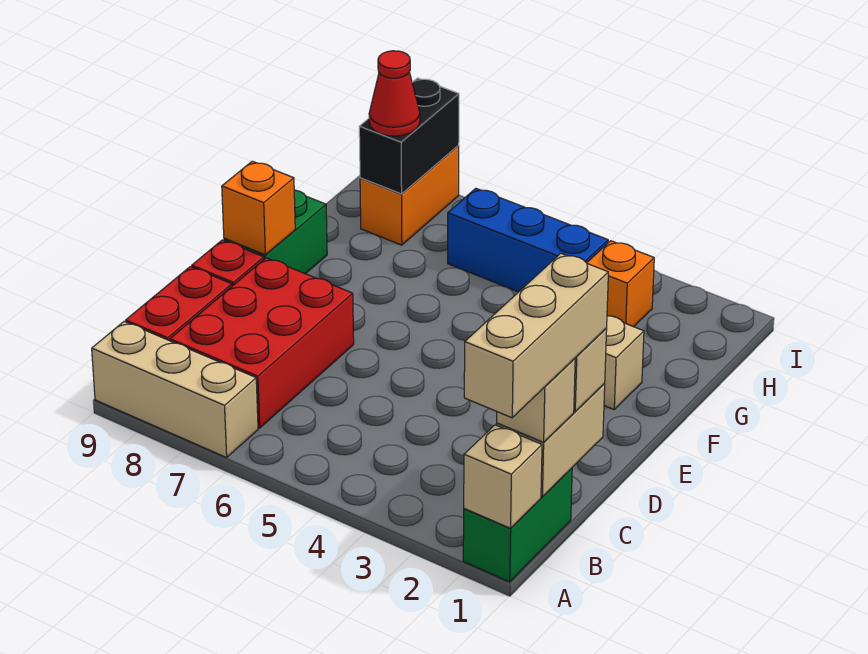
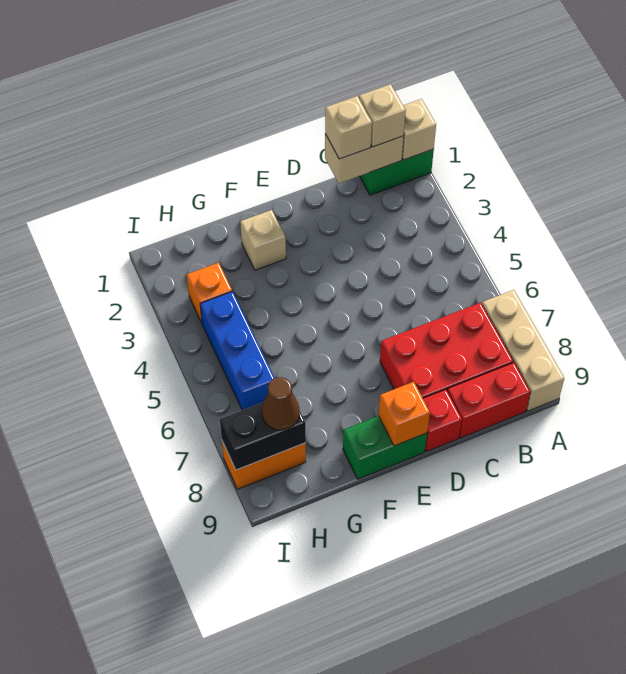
tan 1x3 brick [464,253,608,418] -> none
red 1x1 cone [369,51,420,136] -> brown 1x1 cone [262,377,299,430]

